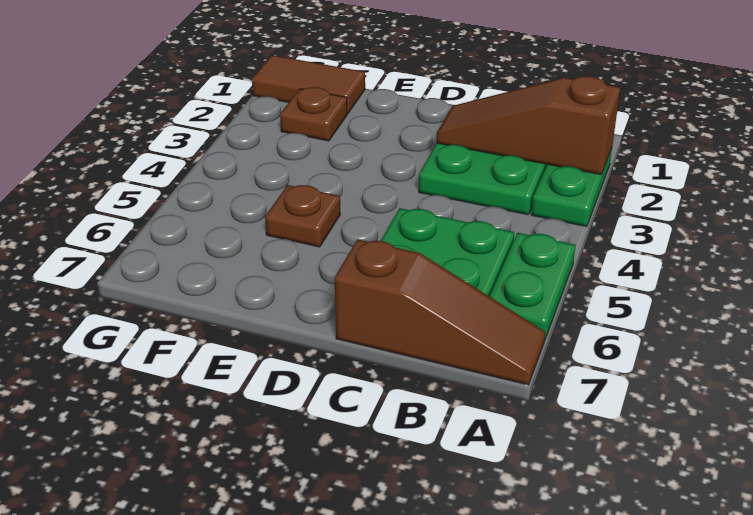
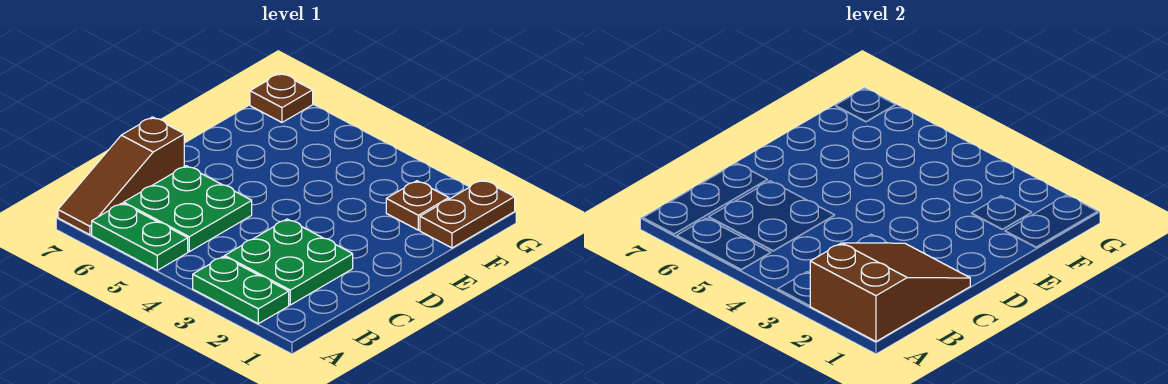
brown 1x3 slope [437,76,620,175] -> brown 2x3 slope [810,243,970,341]
brown 1x1 plate [265,185,340,247] -> brown 1x1 plate moved to [250,73,313,122]
brown 1x2 tile [252,55,365,114] -> brown 1x2 plate [420,180,515,248]

